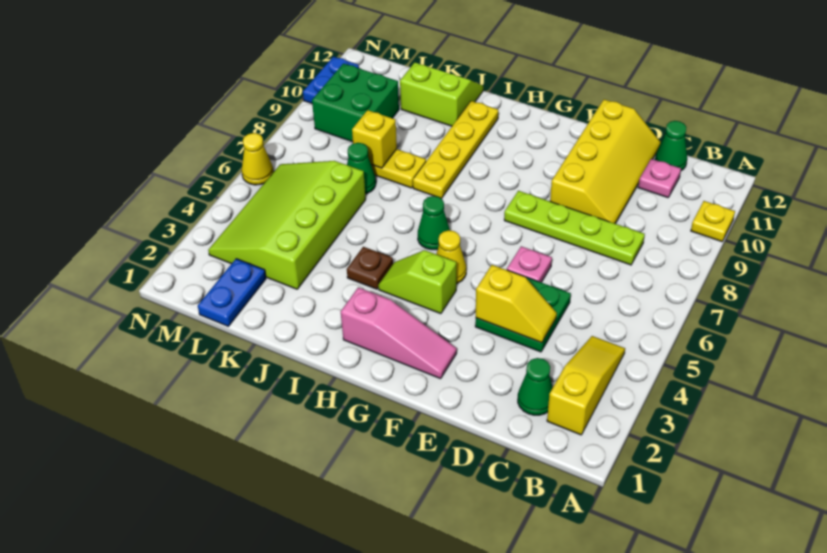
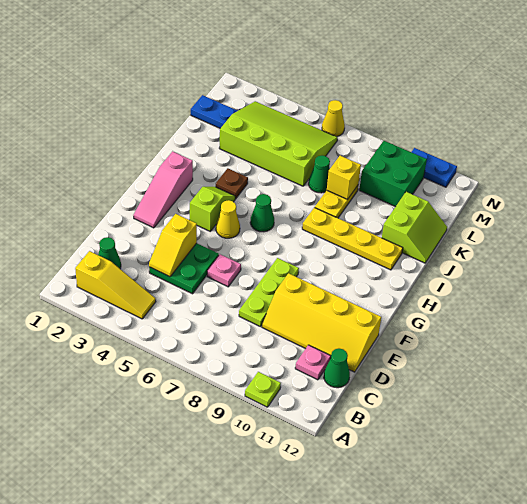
yellow 1x1 plate [691,201,735,242] -> lime 1x1 plate [245,372,281,407]
lime 1x4 plate [504,191,645,265] -> lime 1x3 plate [239,258,299,327]

